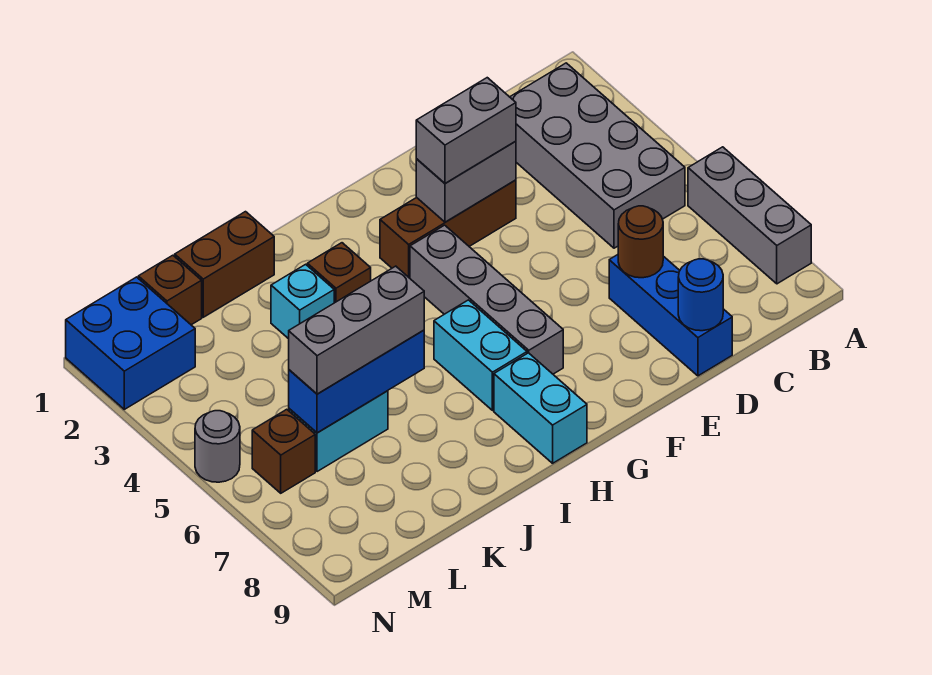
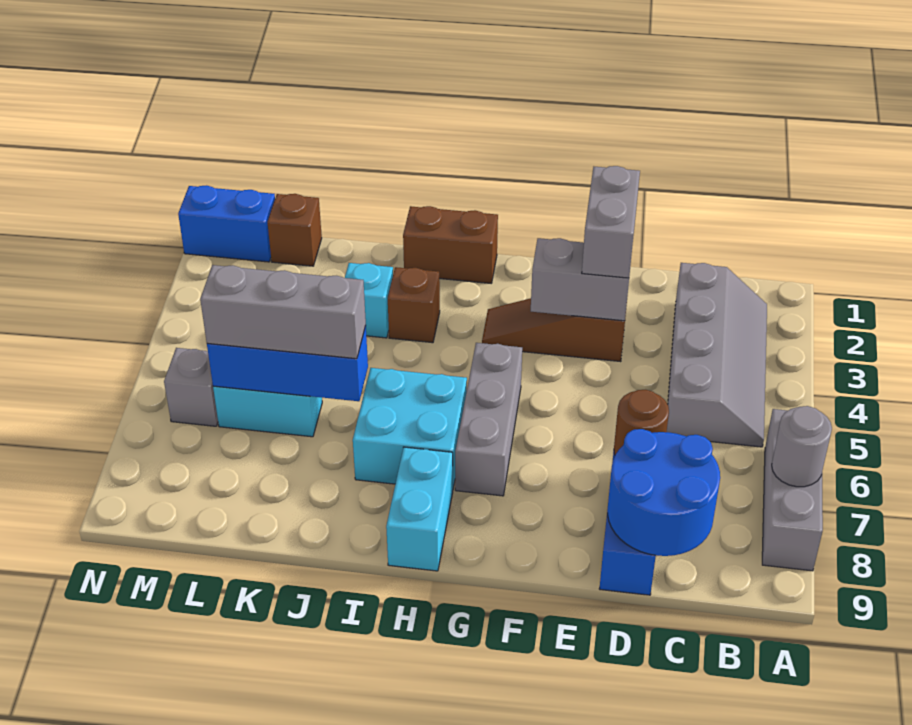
grey 2x4 brick [510,63,685,248] -> grey 2x4 slope [667,263,767,447]
blue 1x1 round brick [678,259,723,331] -> blue 2x2 round brick [608,429,720,556]
brown 1x3 brick [380,180,516,278] -> brown 1x3 slope [482,298,626,362]
grey 1x2 brick [416,78,516,183] -> grey 1x2 brick turned to [582,166,640,278]
grey 1x4 brick [410,225,563,374] -> grey 1x3 brick [455,343,522,496]
cyan 1x2 brick [434,300,527,411] -> cyan 2x2 brick [353,368,467,488]
brown 1x2 brick [175,212,274,317] -> brown 1x2 brick moved to [403,206,498,283]
blue 2x2 brick [66,277,195,409] -> blue 1x2 brick [178,185,275,262]
brown 1x1 brick [252,409,315,493] -> grey 1x1 brick [164,348,218,426]
grey 1x1 round brick [195,411,240,482] -> grey 1x1 round brick moved to [772,406,832,487]

